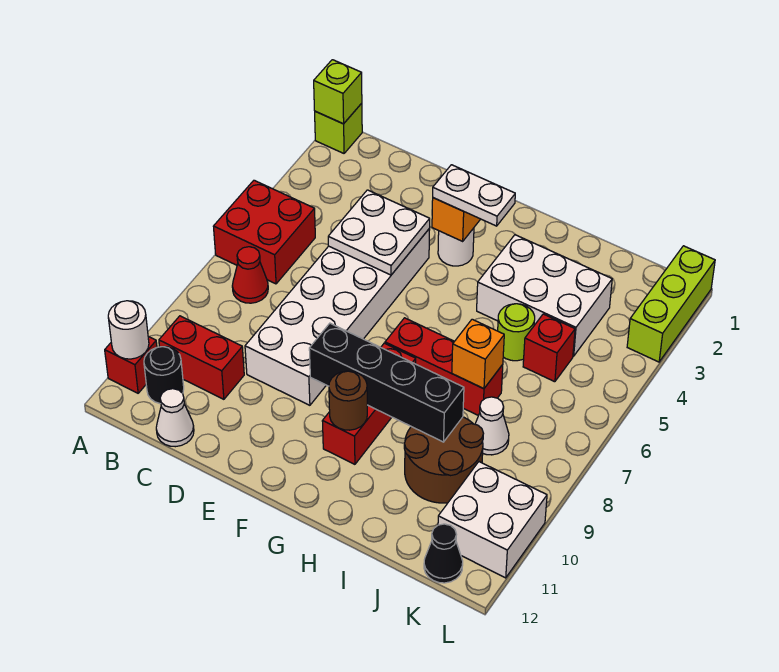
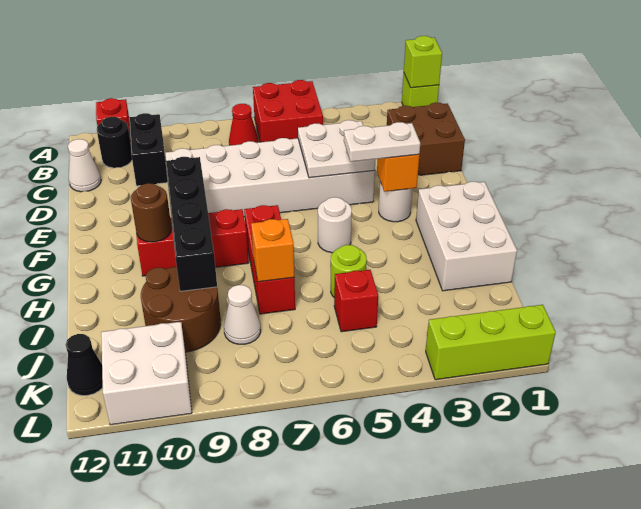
white 1x1 round brick [108,301,149,359] -> white 1x1 round brick moved to [318,197,352,253]
red 1x2 brick [159,316,244,399] -> black 1x2 brick [129,113,168,186]
none -> brown 2x2 brick [387,102,465,175]
white 1x2 plate [433,165,515,226] -> white 1x2 plate turned to [344,122,420,162]
white 2x3 brick [477,235,612,356] -> white 2x3 brick moved to [416,182,517,291]

